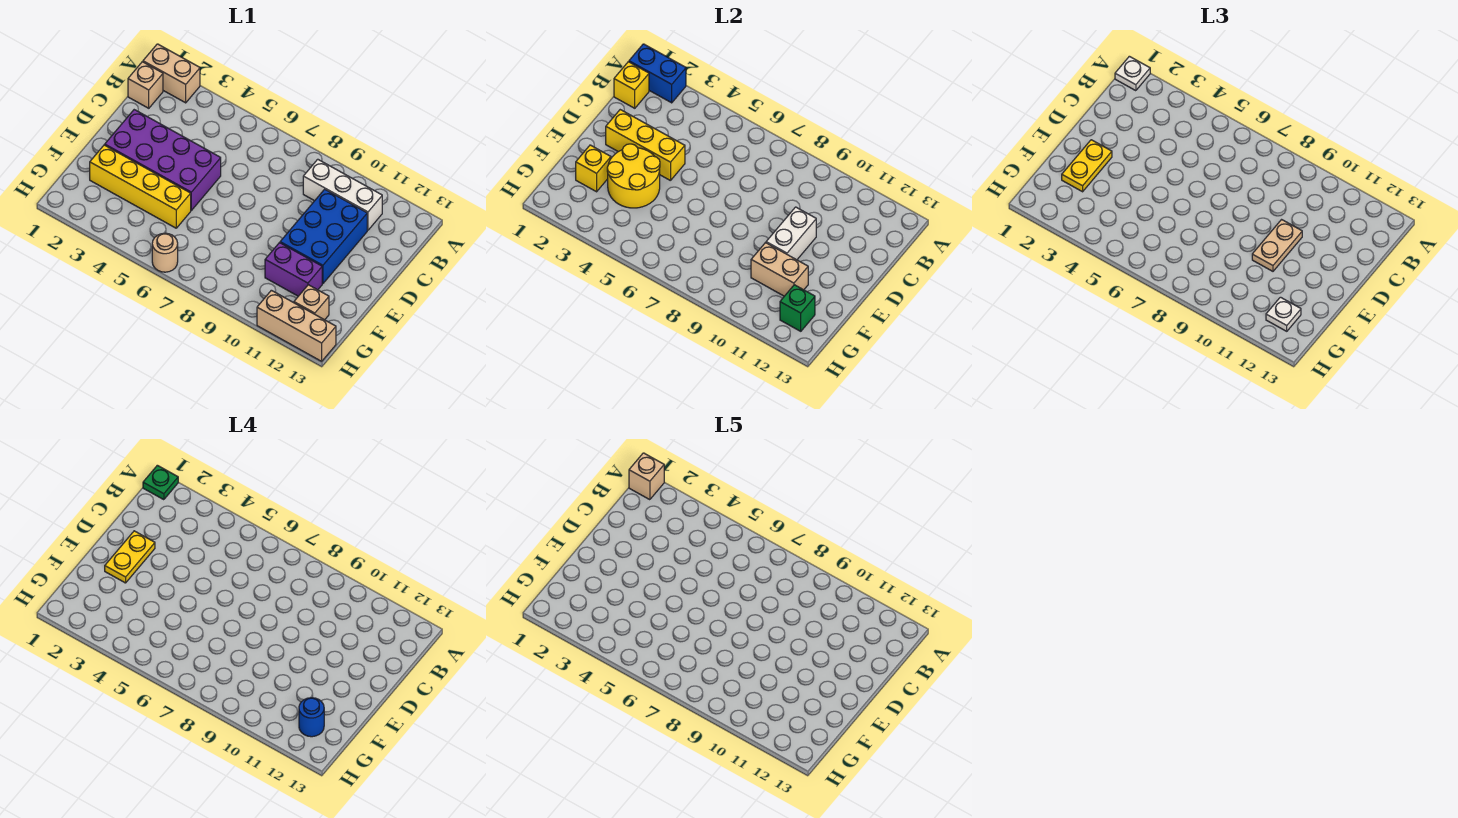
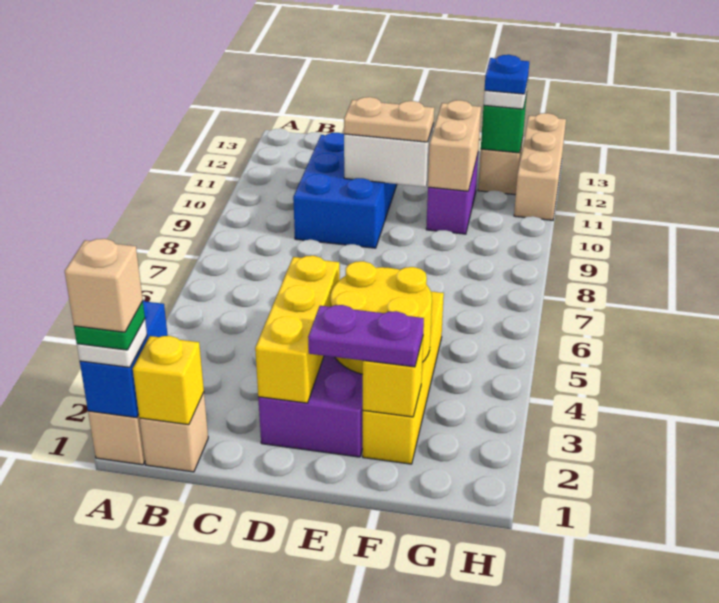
white 1x3 brick [303,159,382,230] -> none
blue 2x3 brick [280,189,367,284] -> blue 2x3 brick turned to [293,133,397,248]
yellow 1x2 plate [105,531,155,583] -> none
yellow 1x2 plate [1062,140,1112,192] -> purple 1x2 plate [308,305,424,367]
blue 1x1 round brick [299,698,324,737] -> blue 1x1 plate [485,55,529,94]
tan 1x1 round brick [152,233,178,272] -> none

